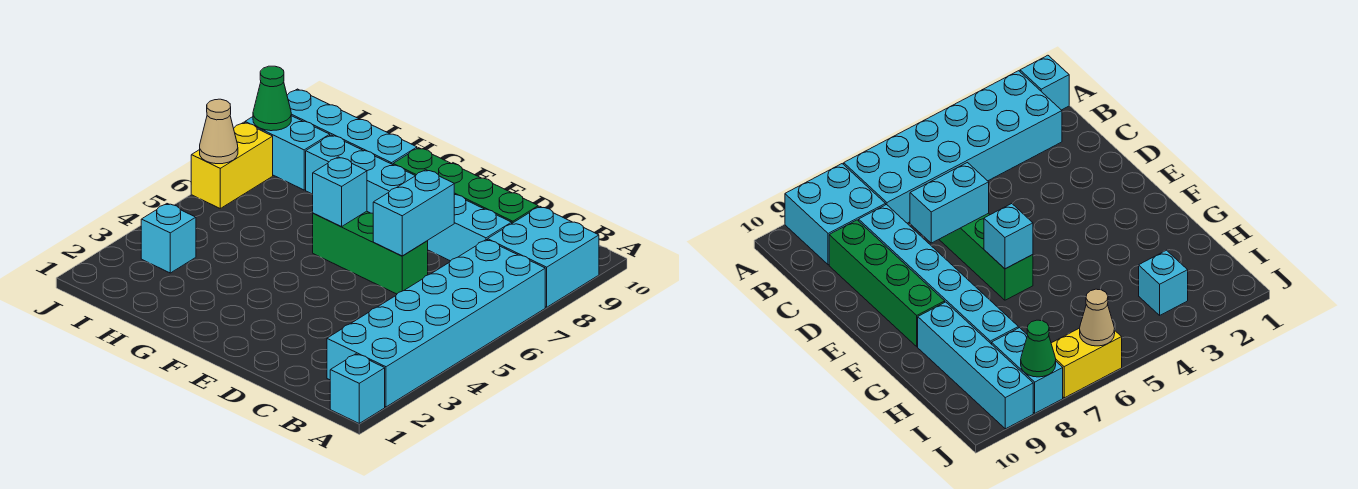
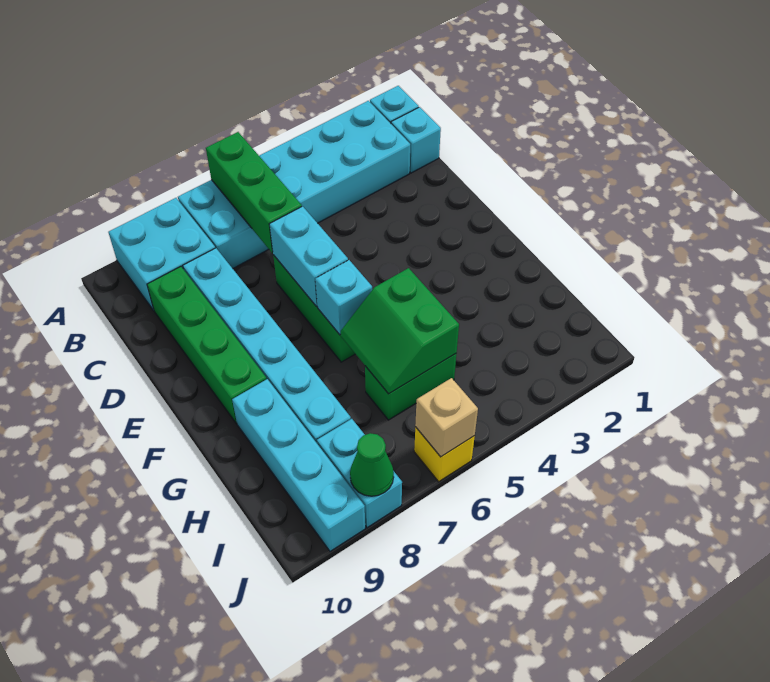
none -> green 1x3 brick [206,132,302,253]
cyan 1x2 brick [373,170,454,256] -> cyan 1x2 brick turned to [269,206,348,307]
none -> green 2x2 slope [340,268,459,394]
none -> green 1x2 brick [365,354,456,420]
cyan 1x1 brick [141,204,196,273] -> cyan 1x1 brick moved to [391,107,441,173]
yellow 1x2 brick [191,122,273,208] -> yellow 1x1 brick [414,427,475,482]
tan 1x1 cone [200,99,238,164] -> tan 1x1 brick [415,378,478,457]

